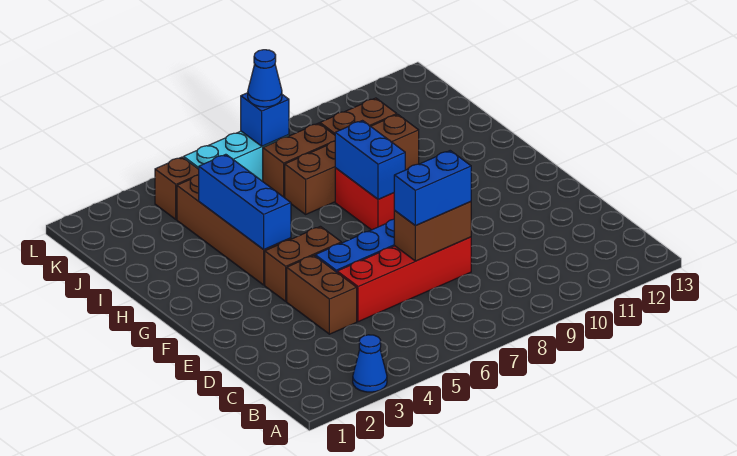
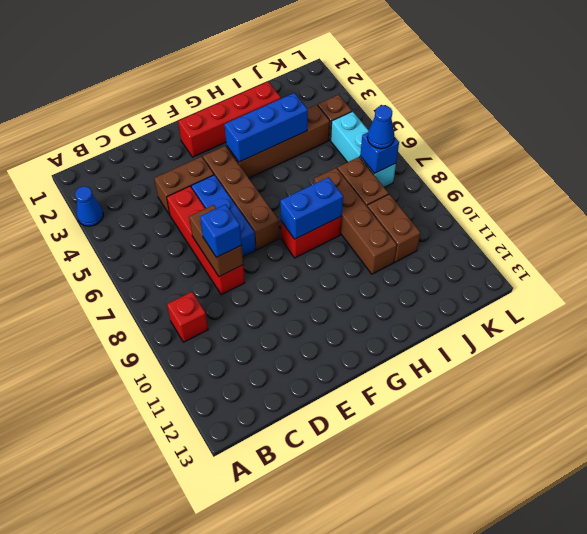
none -> red 1x1 brick [167,292,208,342]
blue 1x2 brick [394,151,471,225] -> blue 1x1 brick [200,204,242,258]
none -> red 1x4 brick [178,82,281,157]
brown 1x2 brick [265,226,341,301] -> brown 1x4 brick [203,146,279,250]

